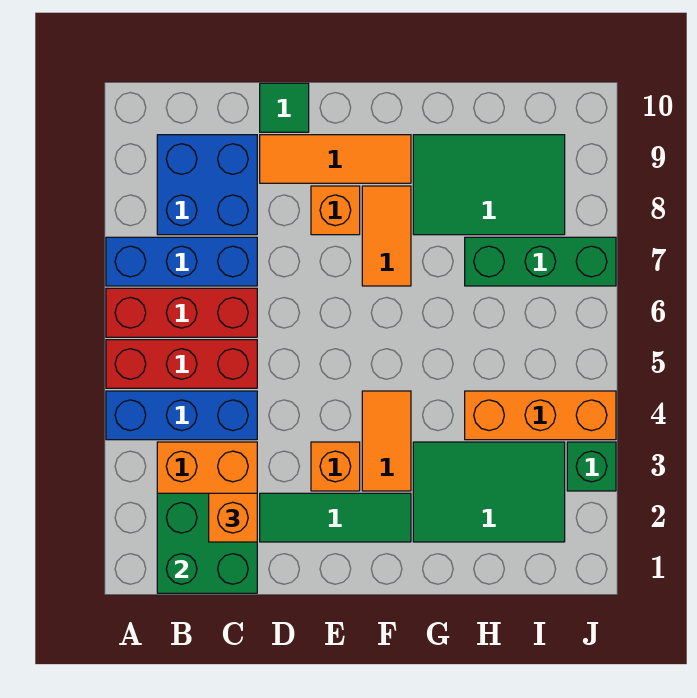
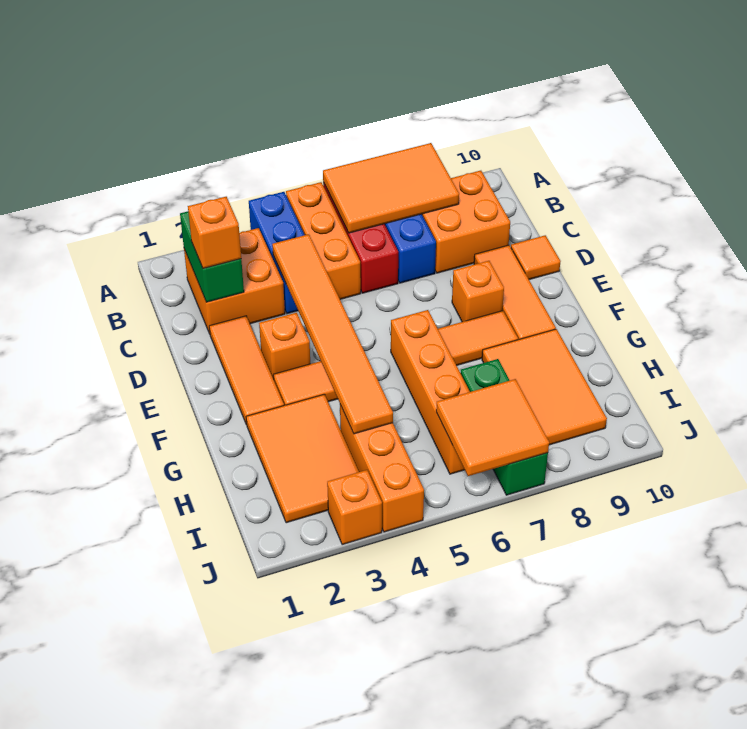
red 1x3 brick [106,340,257,388] -> orange 1x3 brick [286,182,361,299]
none -> orange 2x3 tile [323,143,459,233]
green 2x2 brick [157,493,257,593] -> green 1x2 brick [180,211,244,302]
blue 2x2 brick [157,135,257,235] -> orange 2x2 brick [422,171,510,273]
none -> orange 1x6 tile [272,234,393,434]
green 1x3 tile [260,493,411,542] -> orange 1x3 tile [209,316,284,425]
green 1x1 tile [260,83,309,132] -> orange 1x1 tile [511,235,561,280]
none -> orange 1x4 brick [391,310,470,474]
green 2x3 tile [413,442,565,542] -> orange 2x3 tile [246,394,359,523]
green 2x3 tile [413,135,565,235] -> orange 2x3 tile [482,329,607,445]
none -> orange 2x2 tile [436,379,549,476]
green 1x1 brick [567,442,616,491] -> orange 1x1 brick [327,470,382,545]

